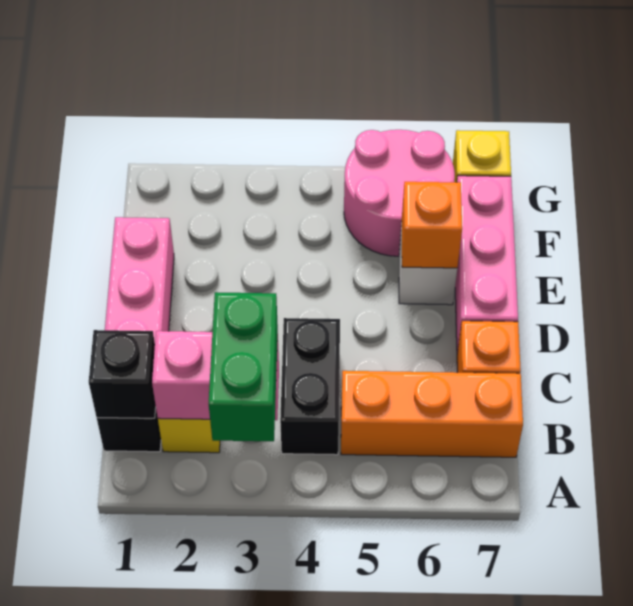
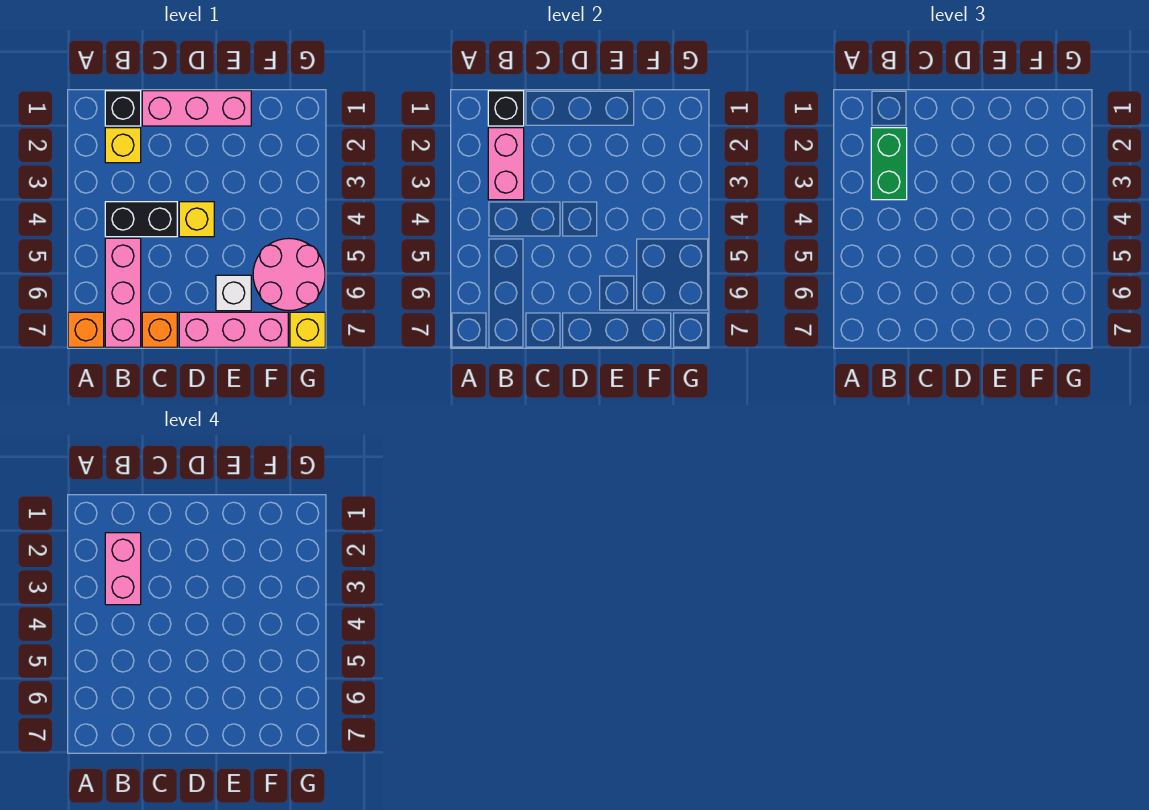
green 1x2 brick [209,292,278,441] -> green 1x2 brick turned to [871,128,907,200]
none -> pink 1x2 brick [105,533,141,605]
orange 1x3 brick [341,371,523,457] -> pink 1x3 brick [105,238,141,347]
none -> yellow 1x1 brick [179,202,214,237]
orange 1x1 brick [402,182,462,268] -> orange 1x1 brick moved to [68,312,104,347]

